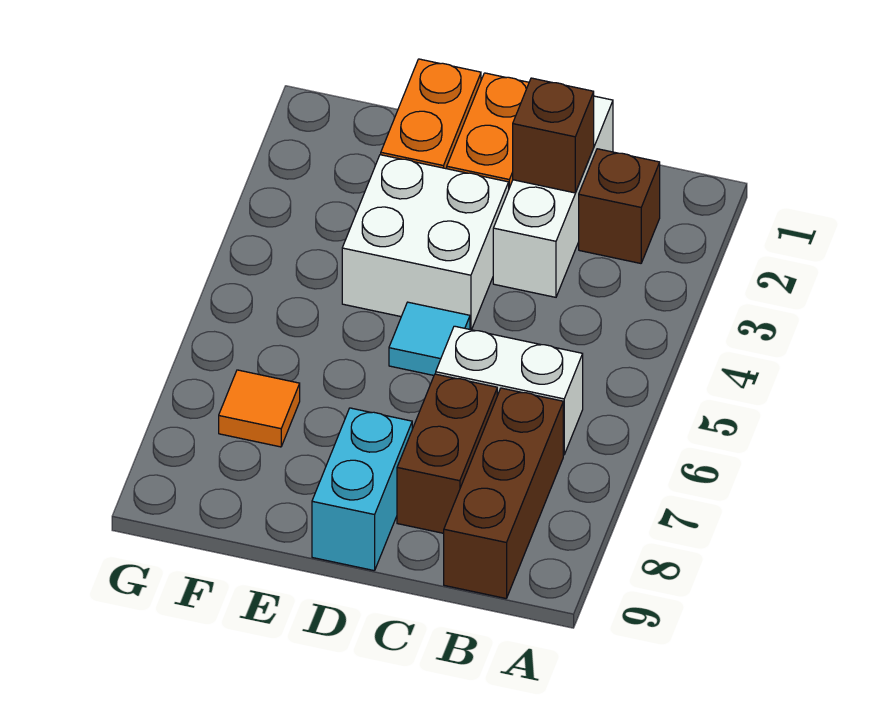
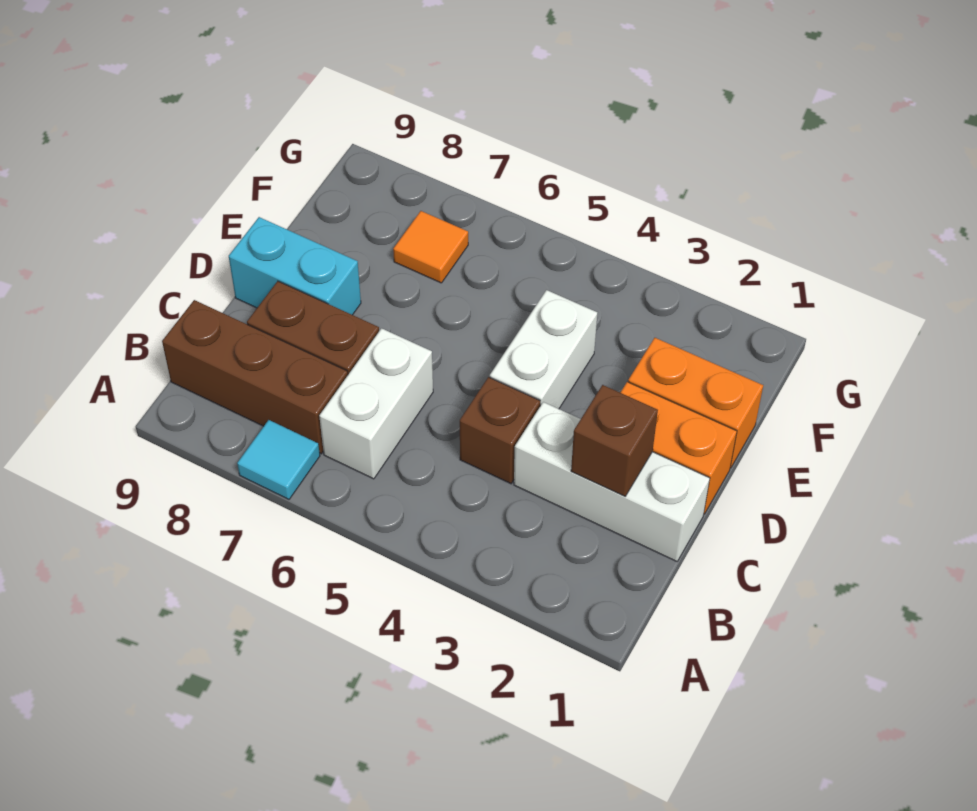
brown 1x1 brick [579,149,660,263] -> brown 1x1 brick moved to [460,377,540,484]
white 2x2 brick [342,155,509,330] -> white 1x2 brick [490,290,597,409]
cyan 1x1 tile [389,302,470,375] -> cyan 1x1 tile moved to [237,420,320,499]

